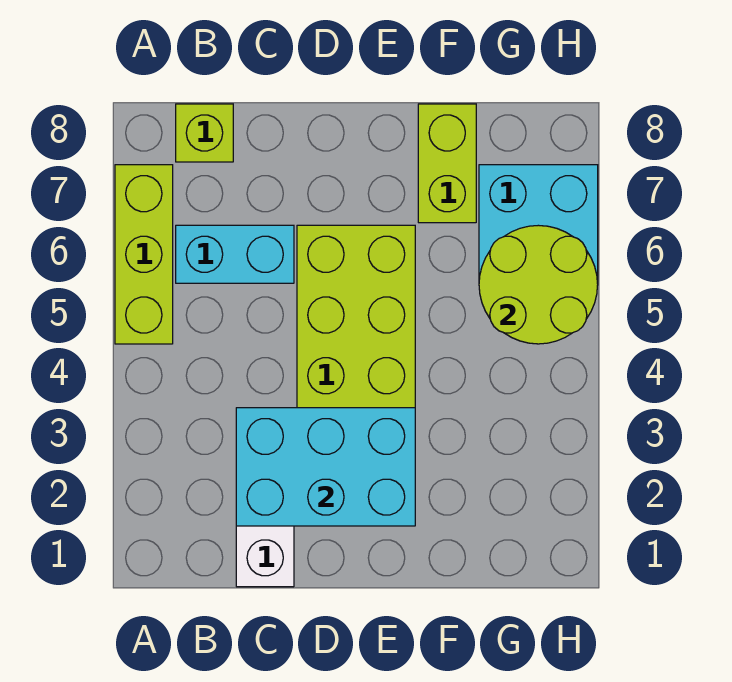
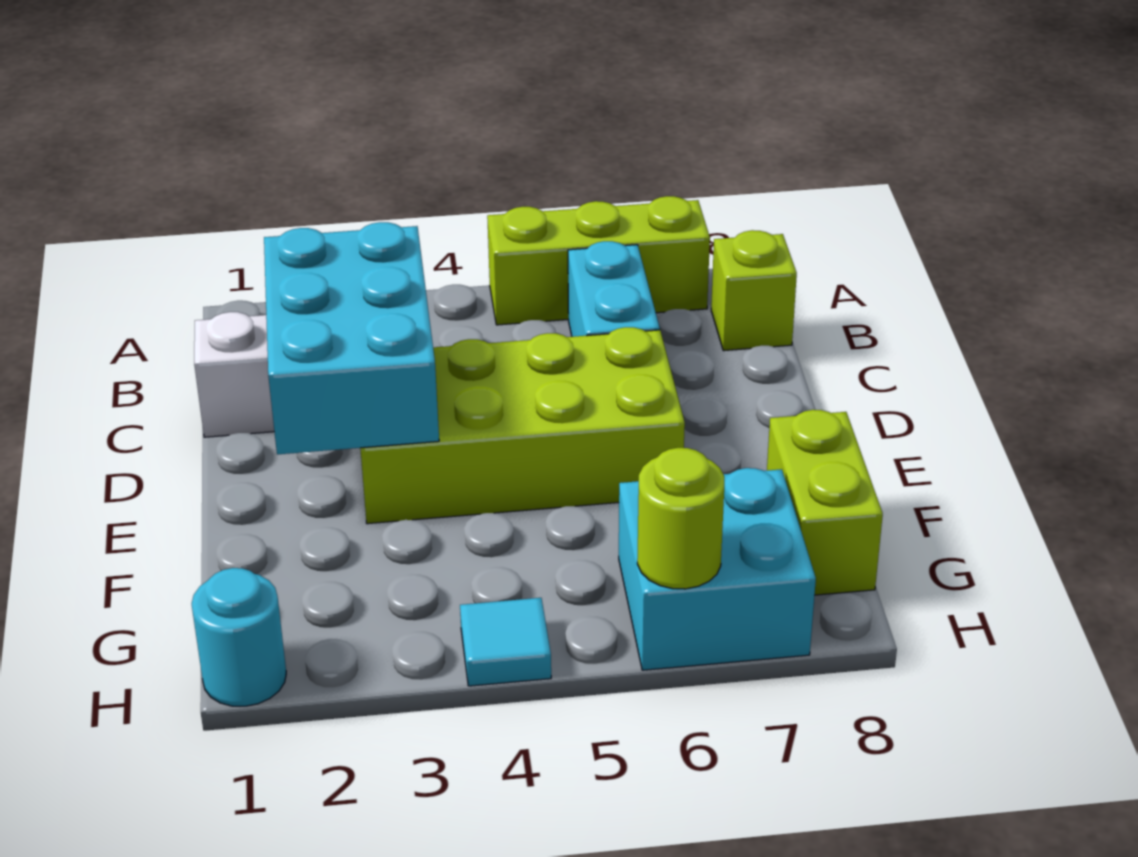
lime 1x2 brick [418,104,476,223] -> lime 1x2 brick turned to [767,410,883,595]
lime 2x2 round brick [479,225,598,344] -> lime 1x1 round brick [637,448,724,589]
none -> cyan 1x1 round brick [192,568,286,706]
none -> cyan 1x1 tile [460,598,551,686]

